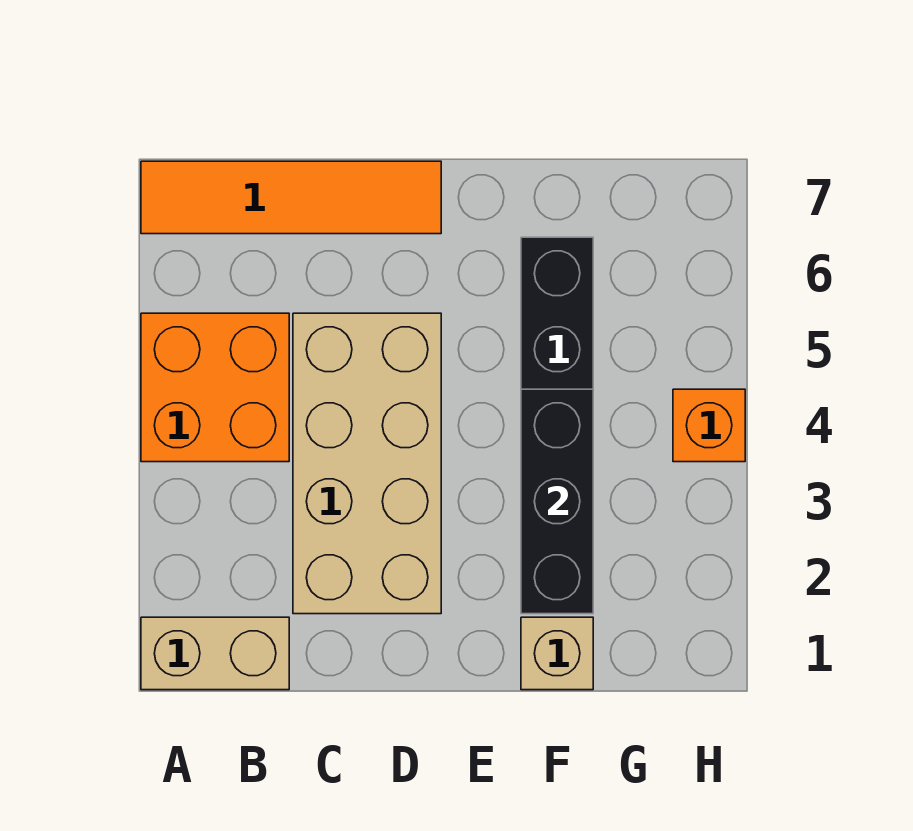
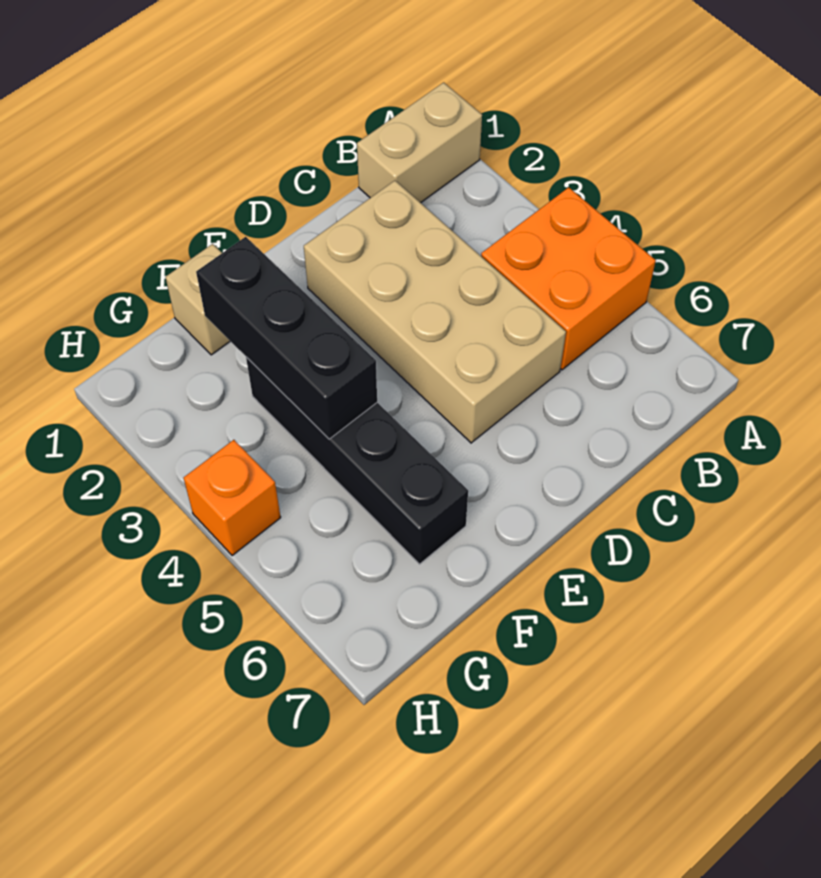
orange 1x4 tile [141,161,441,234] -> none

